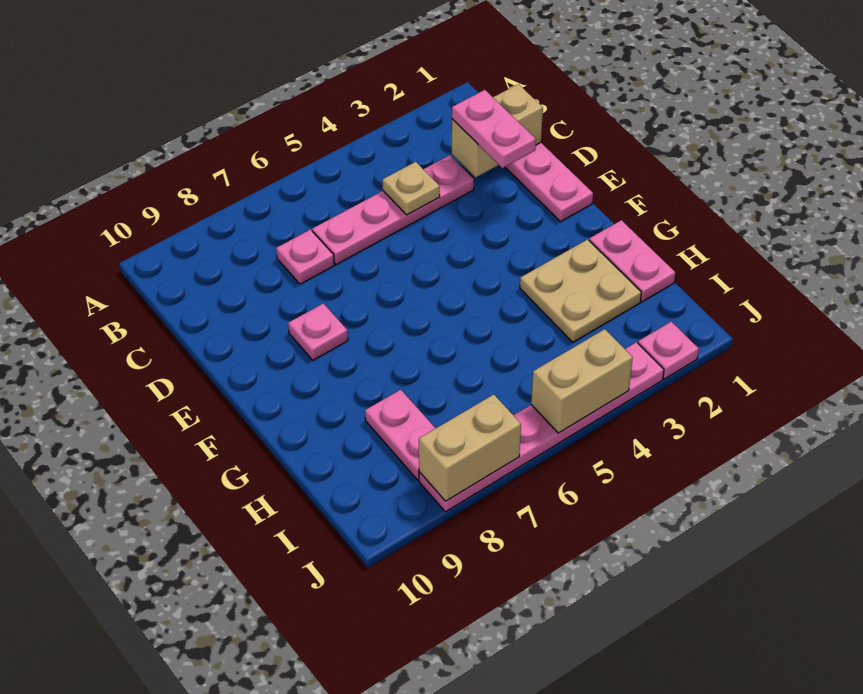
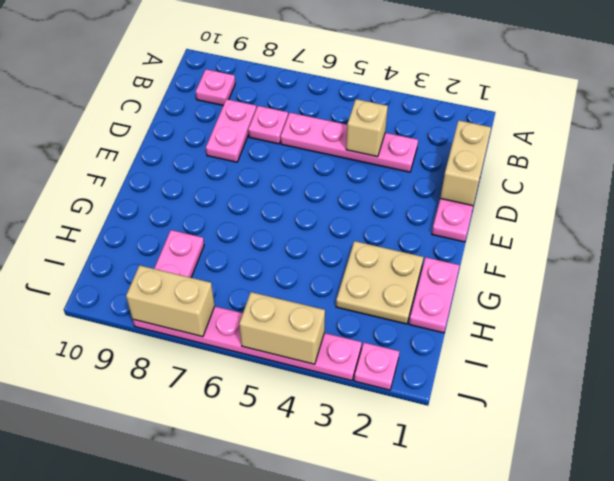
tan 1x2 brick [452,84,543,177] -> tan 1x2 brick turned to [440,120,491,206]
pink 1x2 plate [452,90,536,168] -> pink 1x2 plate moved to [206,99,256,162]
tan 1x1 plate [383,162,440,215] -> tan 1x1 brick [346,99,388,157]
pink 1x1 plate [288,303,348,360] -> pink 1x1 plate moved to [196,69,235,105]

